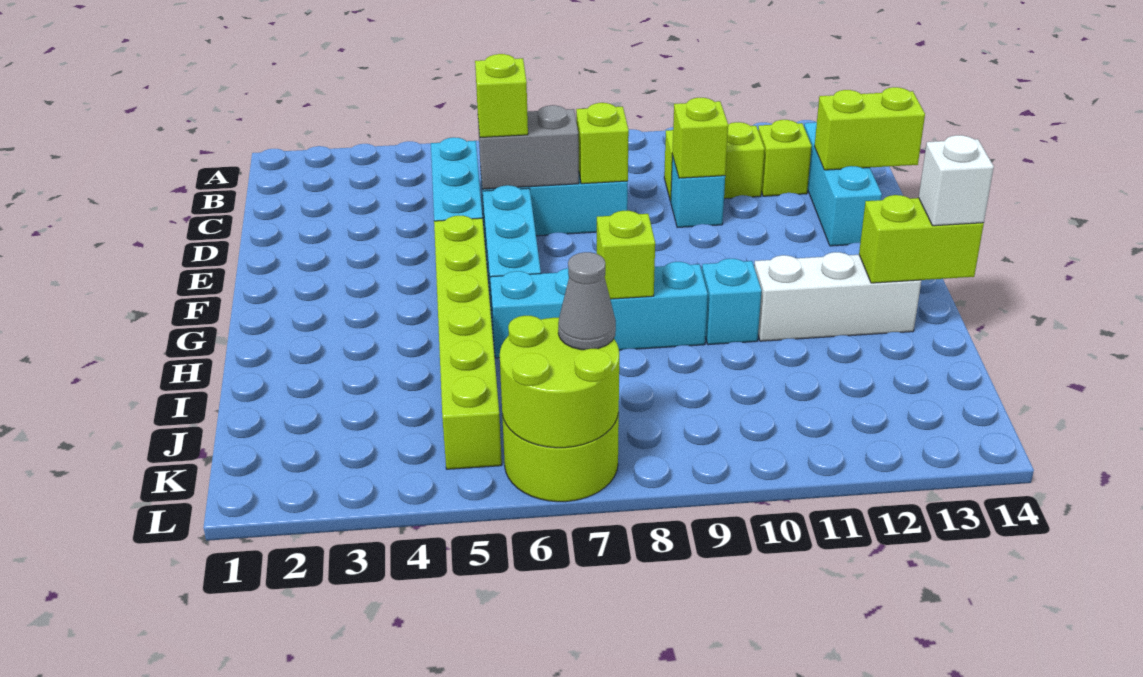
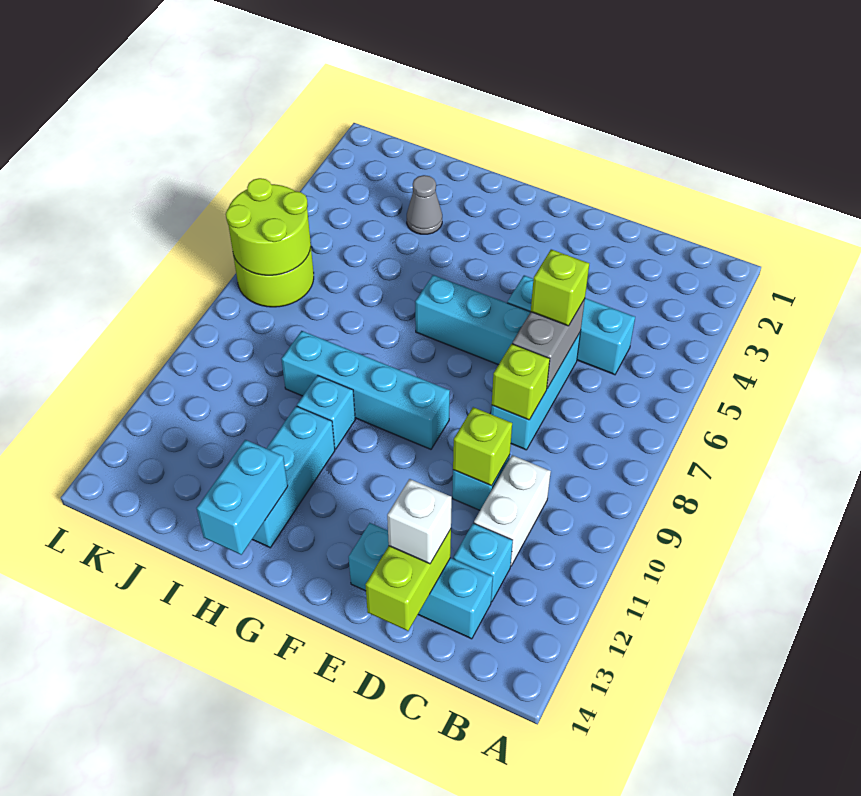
lime 1x2 brick [664,122,765,201] -> white 1x2 brick [474,455,551,566]
lime 1x1 brick [758,120,812,196] -> cyan 1x1 brick [453,523,513,602]
lime 1x6 brick [434,215,502,469] -> none
cyan 1x4 brick [490,262,708,358] -> cyan 1x4 brick turned to [281,331,450,449]
lime 1x1 brick [597,211,655,299] -> none
white 1x3 brick [754,252,921,341] -> cyan 1x3 brick [252,406,335,548]
lime 1x2 brick [859,195,984,283] -> cyan 1x2 brick [197,440,288,555]
white 1x1 brick [919,135,994,226] -> white 1x1 brick moved to [387,479,452,564]
grey 1x1 cone [558,252,616,350] -> grey 1x1 cone moved to [407,175,442,234]

